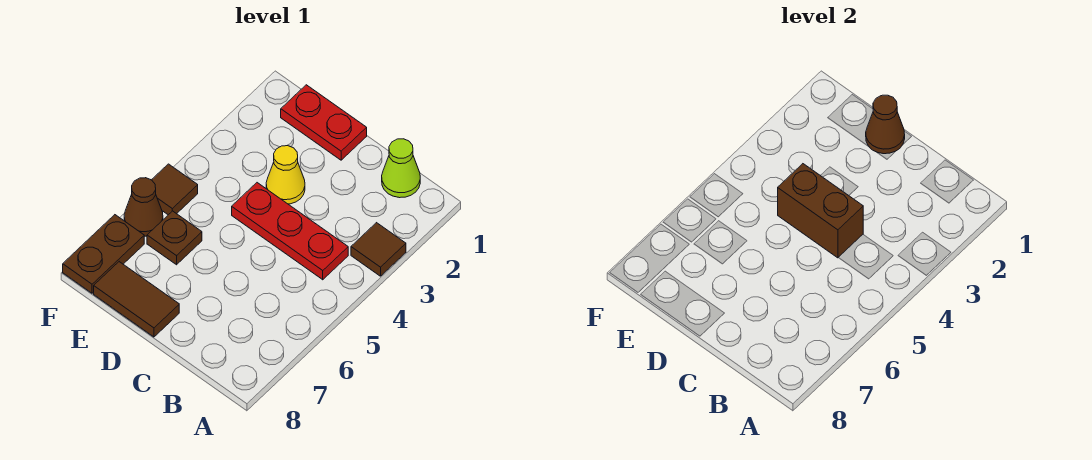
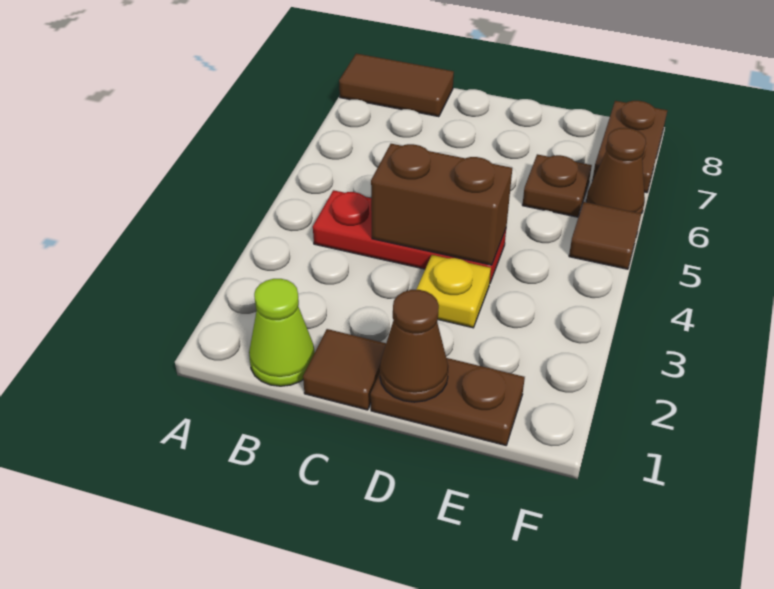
brown 1x1 tile [351,223,406,276] -> brown 1x1 tile moved to [303,329,386,410]
red 1x2 plate [281,85,367,160] -> brown 1x2 plate [371,358,525,445]
yellow 1x1 cone [266,146,305,204] -> yellow 1x1 plate [416,255,491,328]
brown 1x2 tile [94,262,179,337] -> brown 1x2 tile moved to [339,54,454,117]

